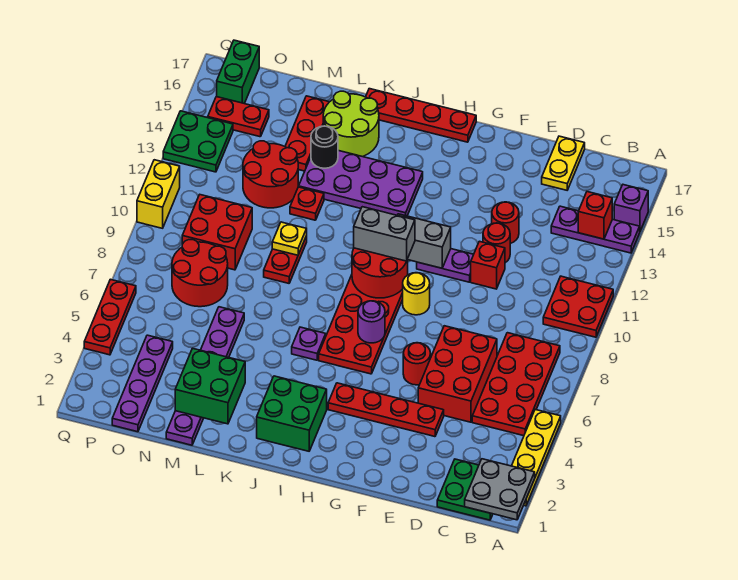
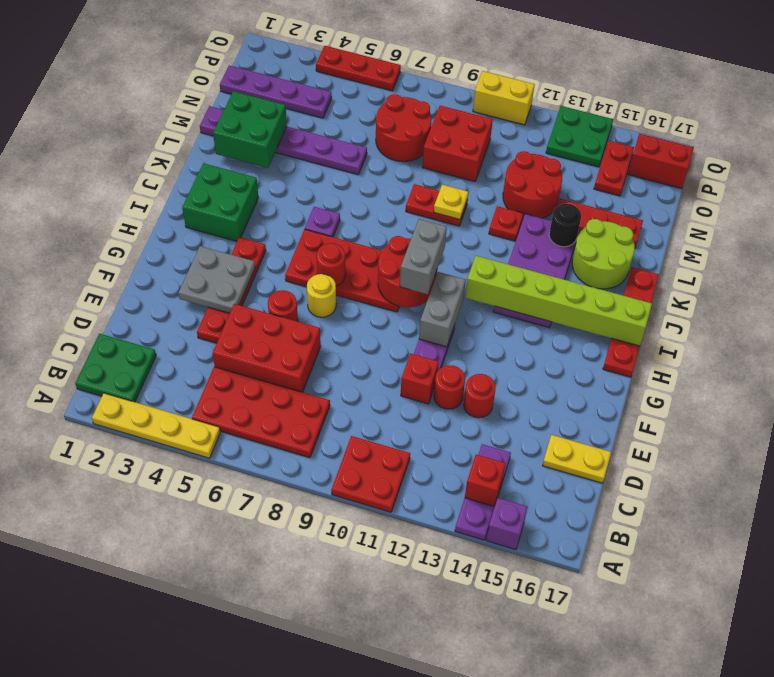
grey 2x2 plate [465,459,535,520] -> grey 2x2 plate moved to [178,246,255,313]
yellow 1x1 round brick [403,273,430,315] -> yellow 1x1 round brick moved to [307,274,336,317]
purple 1x1 round brick [358,301,385,343] -> red 1x1 round brick [316,243,346,286]
none -> lime 1x6 brick [465,256,652,346]
green 1x2 brick [217,40,259,104] -> red 1x2 brick [628,134,694,189]

